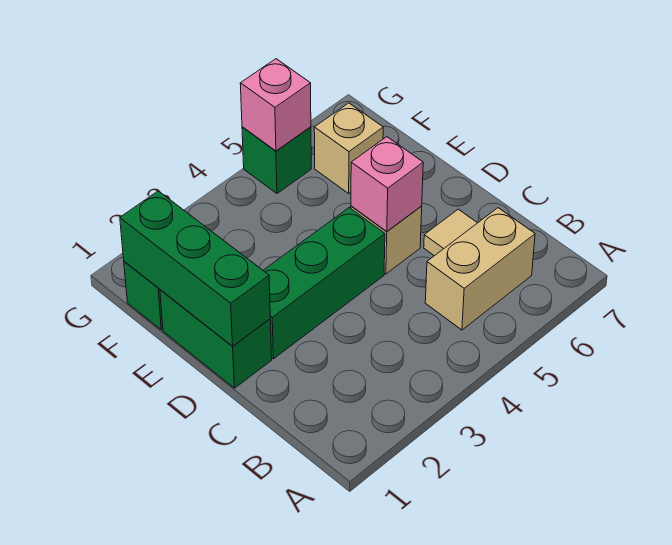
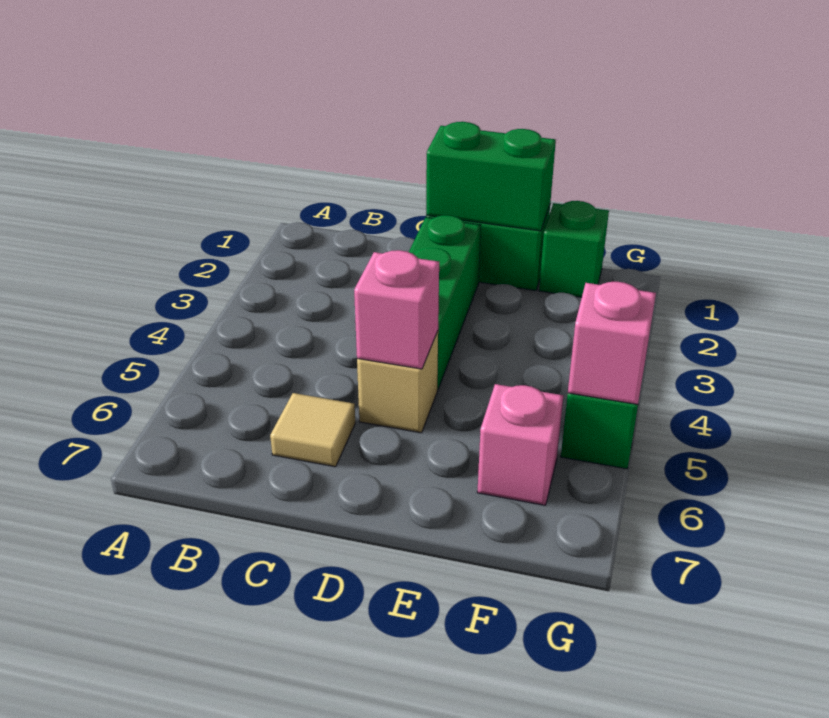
tan 1x2 brick [425,208,535,330] -> none
green 1x3 brick [120,191,270,346] -> green 1x2 brick [426,122,556,231]
tan 1x1 brick [314,103,383,193] -> pink 1x1 brick [477,384,563,505]

